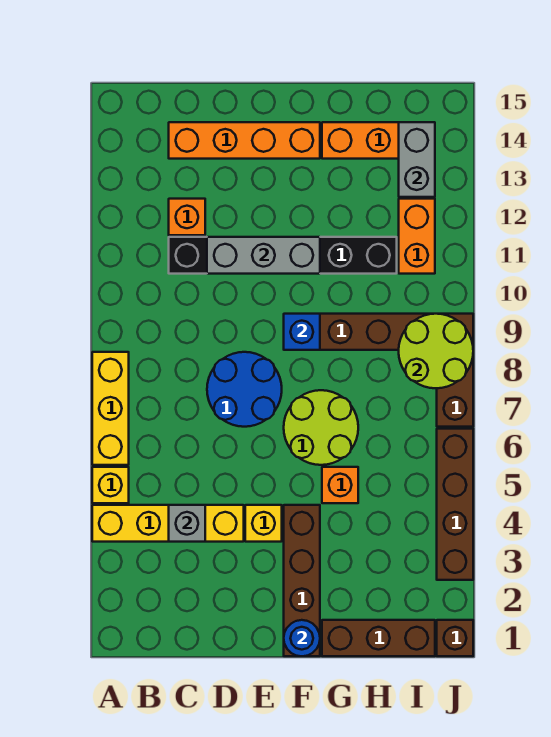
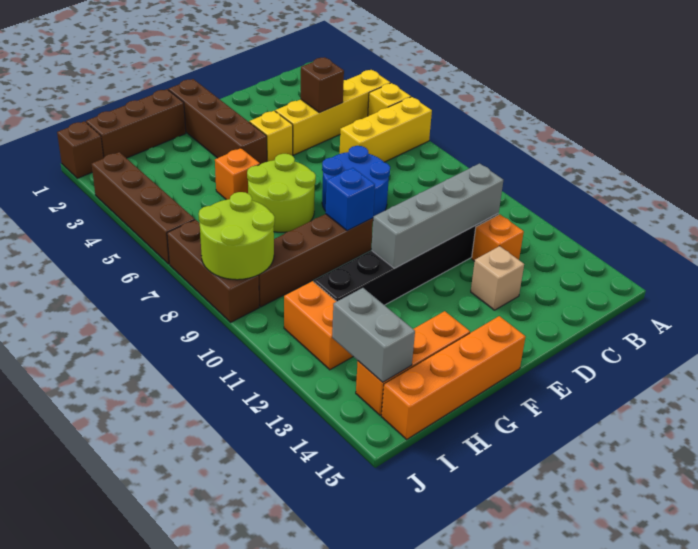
yellow 1x3 brick [92,352,129,465] -> yellow 1x3 brick turned to [340,97,432,162]
grey 1x1 brick [169,505,205,542] -> brown 1x1 brick [301,57,344,113]
orange 1x4 brick [169,122,320,159] -> orange 1x4 brick moved to [381,316,525,439]
grey 1x3 brick [207,237,320,274] -> grey 1x4 brick [371,163,503,268]
none -> tan 1x1 brick [471,246,524,310]
blue 1x1 round brick [284,620,320,656] -> none

